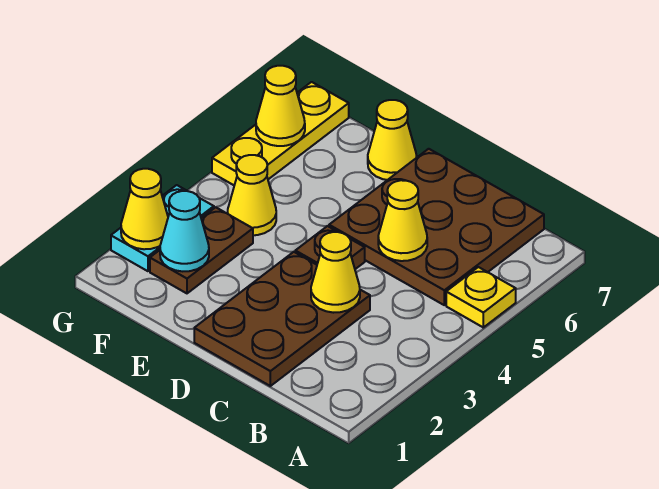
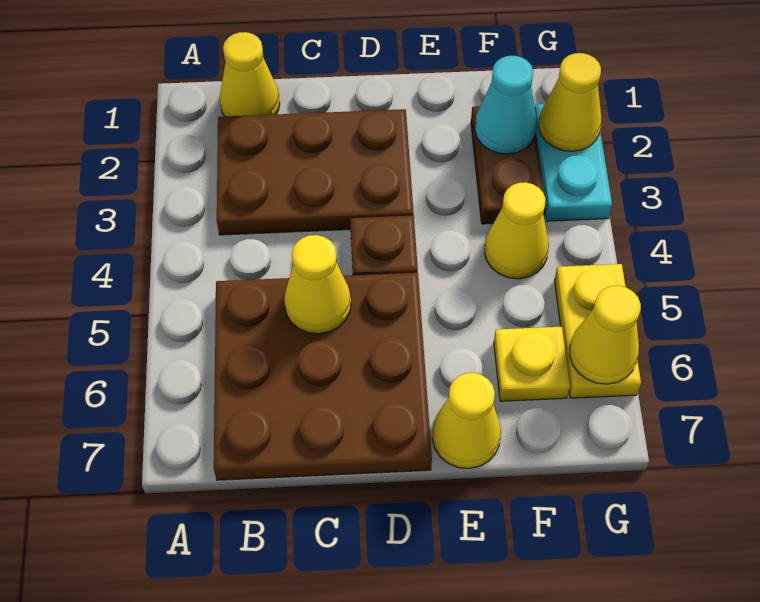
yellow 1x1 plate [446,267,516,327] -> yellow 1x1 plate moved to [494,327,570,401]
brown 2x3 plate [194,252,370,386] -> brown 2x3 plate turned to [217,109,414,235]
yellow 1x1 cone [311,232,360,313] -> yellow 1x1 cone moved to [220,32,280,117]
yellow 1x3 plate [212,82,349,185] -> yellow 1x2 plate [554,264,641,398]

